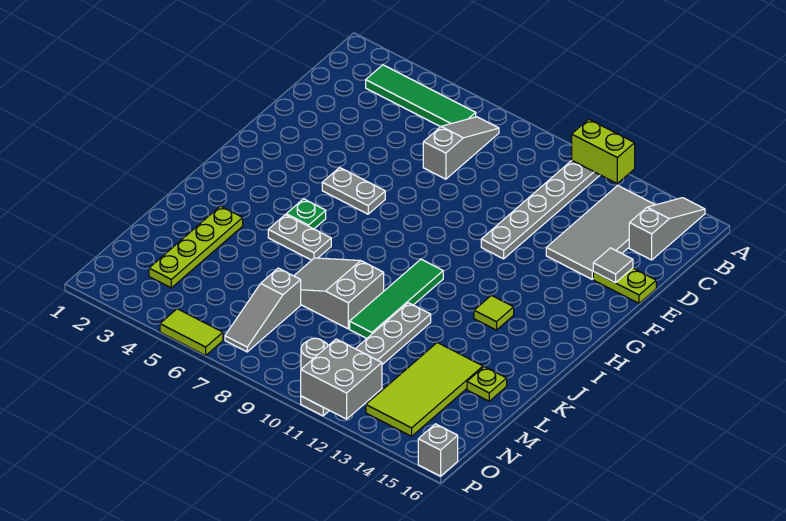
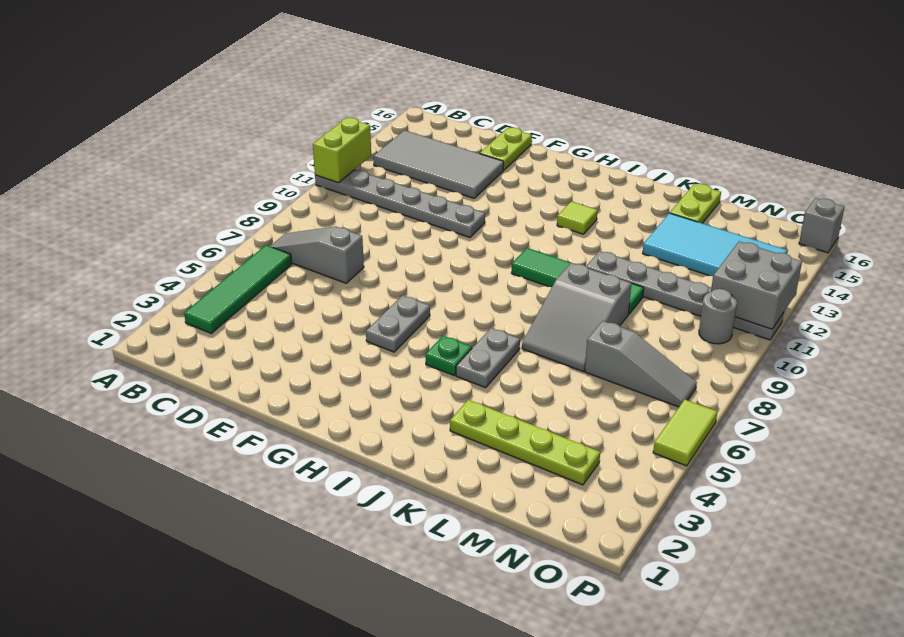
grey 1x3 slope [629,198,705,260] -> none
grey 1x1 tile [593,248,633,283] -> none
lime 2x4 tile [366,343,483,436] -> cyan 2x4 tile [643,213,787,276]
lime 1x1 plate [467,367,507,401] -> lime 1x2 plate [670,184,721,223]

